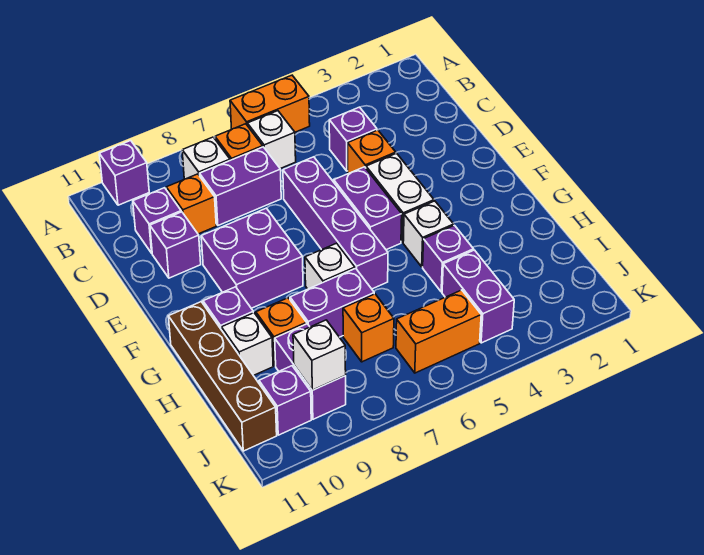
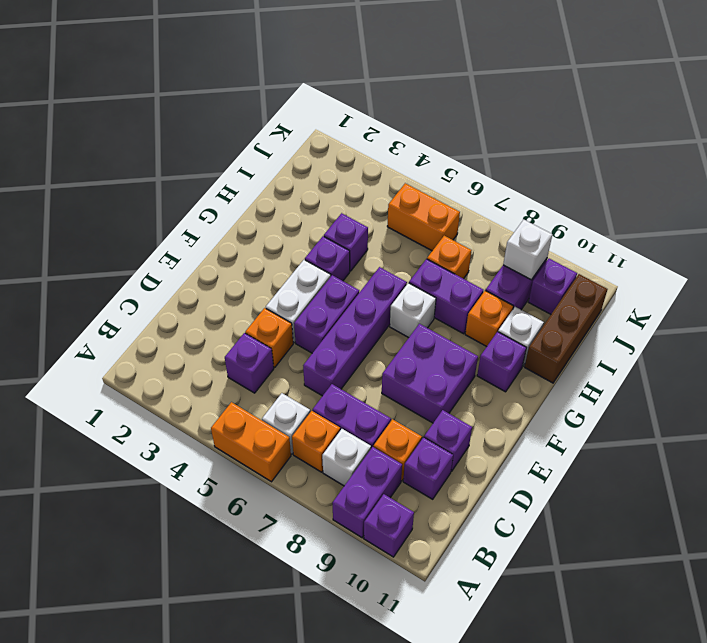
white 1x1 brick [403,201,454,267] -> purple 1x1 brick [305,236,350,281]
brown 1x4 brick [168,302,277,451] -> brown 1x3 brick [525,274,607,383]
purple 1x2 brick [442,250,514,343] -> purple 1x2 brick moved to [332,447,402,538]

